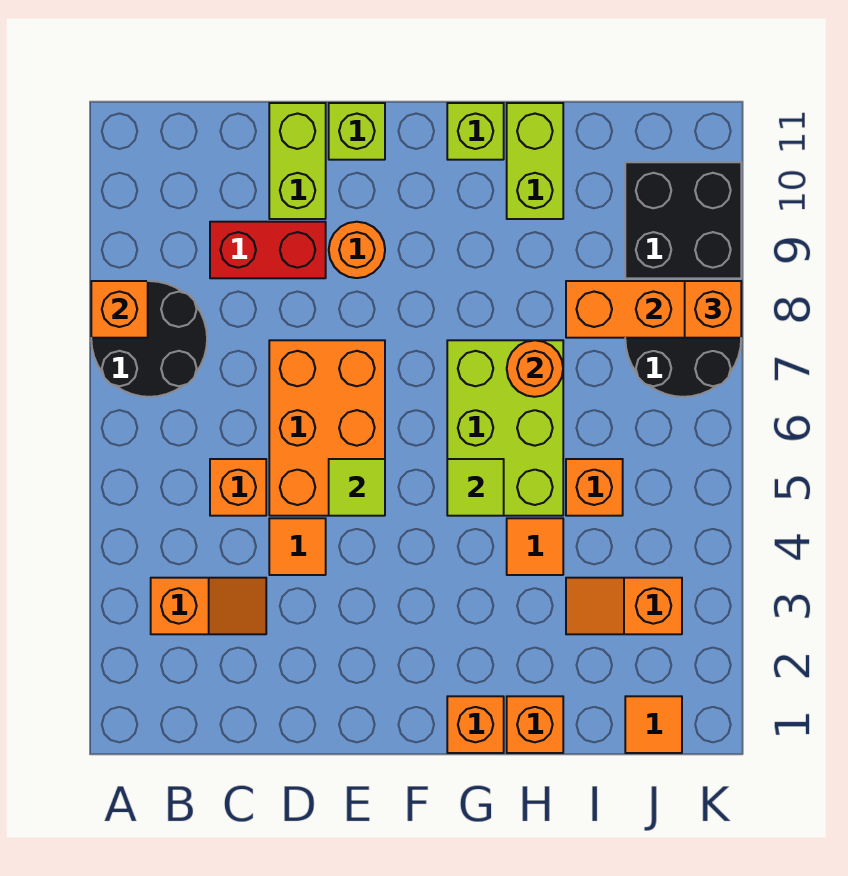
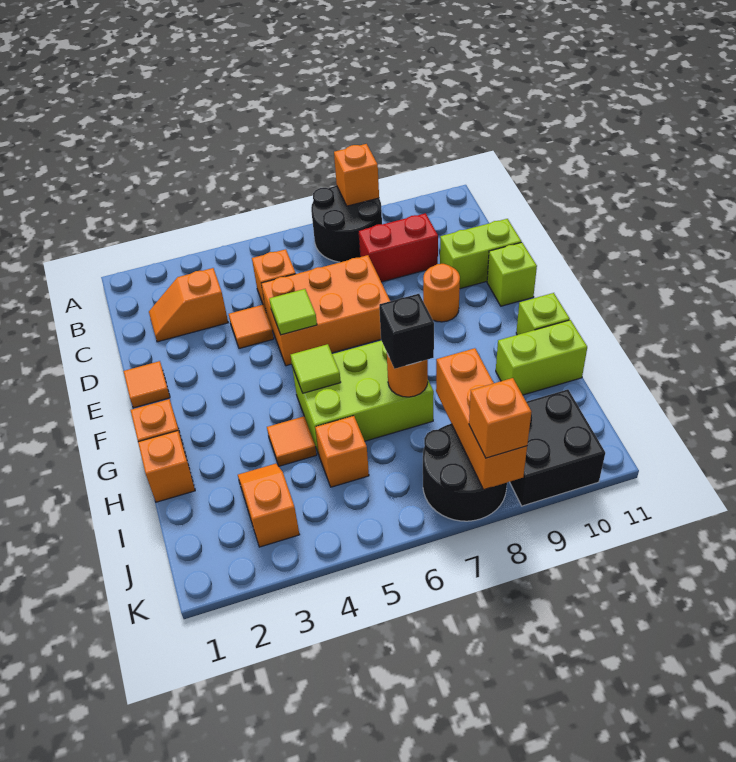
orange 1x2 slope [151,578,266,634] -> orange 1x2 slope turned to [149,268,228,342]
red 1x2 brick [210,222,326,278] -> red 1x2 brick turned to [358,213,438,282]
none -> black 1x1 brick [379,294,434,369]
orange 1x1 tile [625,696,682,753] -> orange 1x1 tile moved to [124,361,170,408]

